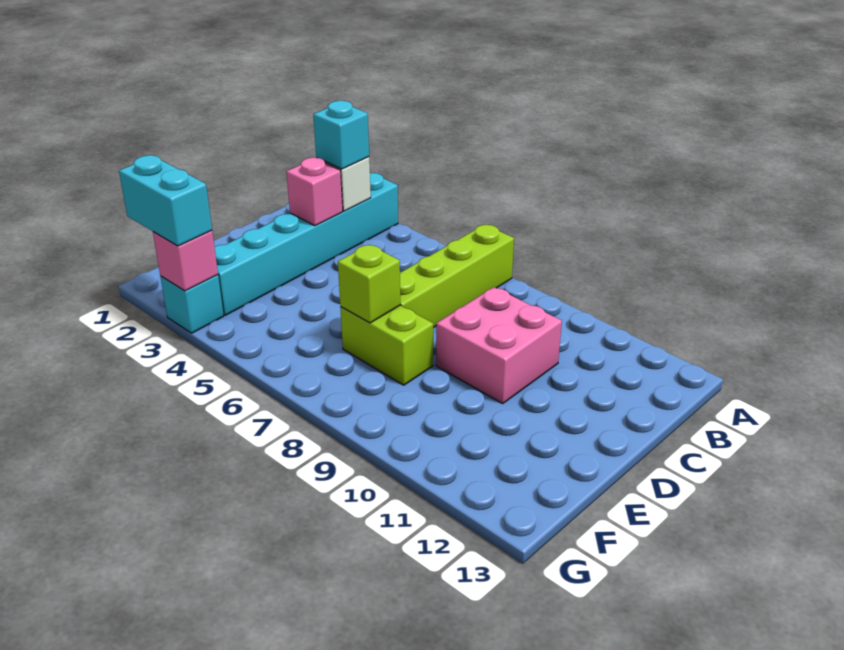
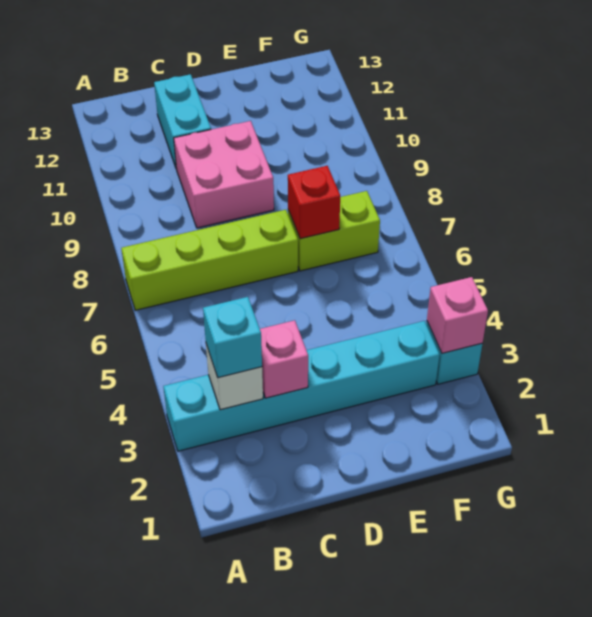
lime 1x2 brick [340,306,433,385] -> lime 1x2 brick turned to [288,191,380,271]
lime 1x1 brick [338,245,400,323] -> red 1x1 brick [288,166,340,239]
cyan 1x2 brick [119,155,212,246] -> cyan 1x2 brick moved to [154,74,211,167]

